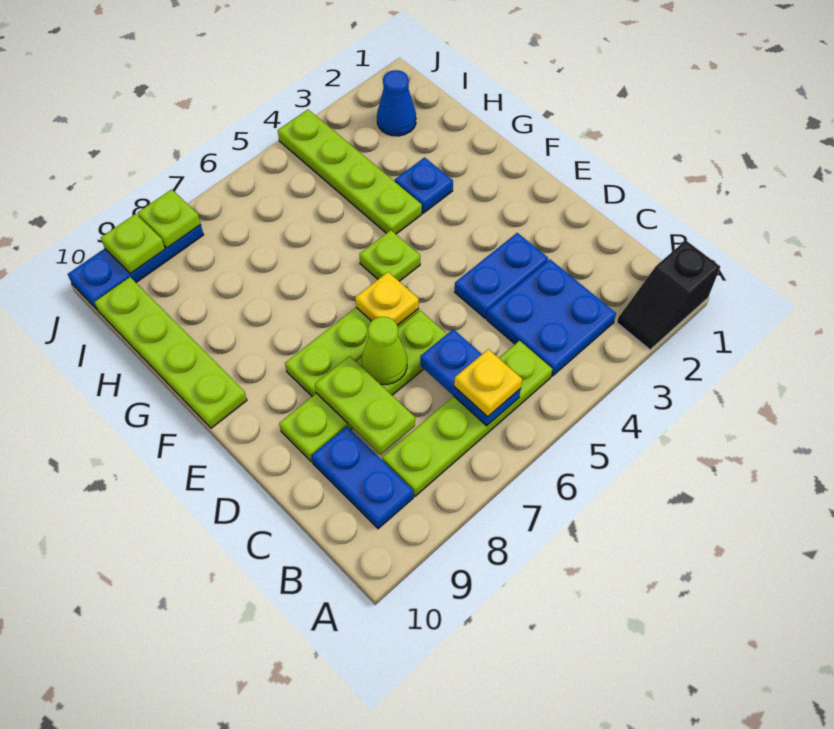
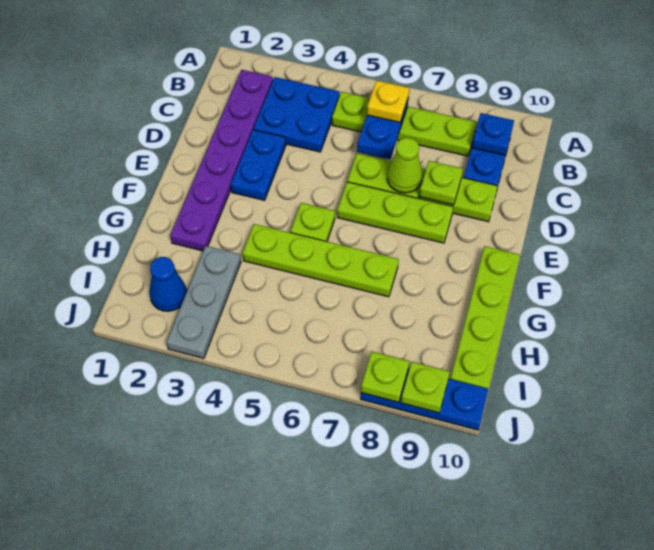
black 1x2 slope [617,240,720,350] -> none
none -> purple 1x6 plate [170,70,273,251]
lime 1x2 plate [315,356,415,455] -> lime 1x1 plate [419,161,463,205]
blue 1x2 plate [455,233,548,318] -> blue 1x2 plate turned to [231,130,286,200]
yellow 1x1 plate [355,272,419,325] -> none
blue 1x1 plate [395,157,453,213] -> blue 1x1 plate moved to [472,113,514,156]
lime 1x4 plate [278,110,422,234] -> lime 1x4 plate turned to [243,224,399,297]
none -> grey 1x3 plate [166,246,241,358]

